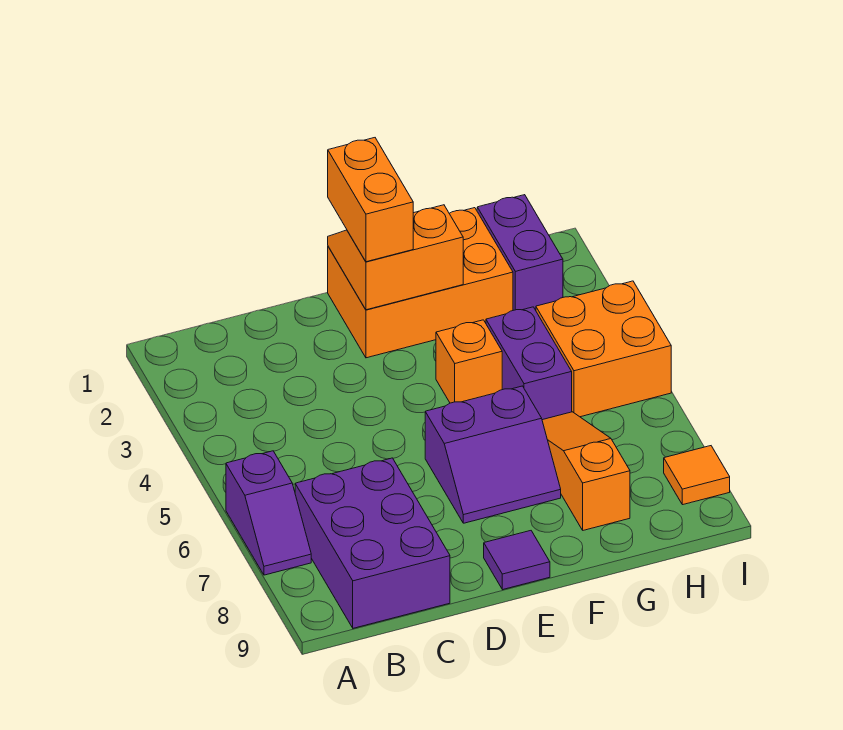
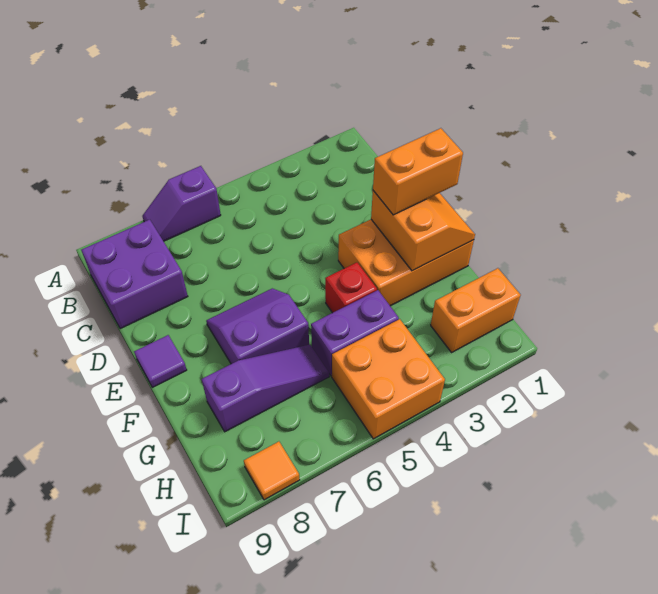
purple 2x3 brick [295,458,450,628] -> purple 2x2 brick [81,220,188,329]
orange 2x3 brick [328,208,513,358] -> orange 2x3 brick turned to [338,220,474,306]
purple 2x2 slope [425,386,561,523] -> purple 2x2 slope turned to [206,288,309,364]
orange 1x1 brick [436,320,502,403] -> red 1x1 brick [325,263,377,313]
orange 1x3 slope [542,412,630,530] -> purple 1x3 slope [202,345,329,432]
purple 1x2 brick [477,195,563,310] -> orange 1x2 brick [431,268,521,352]

